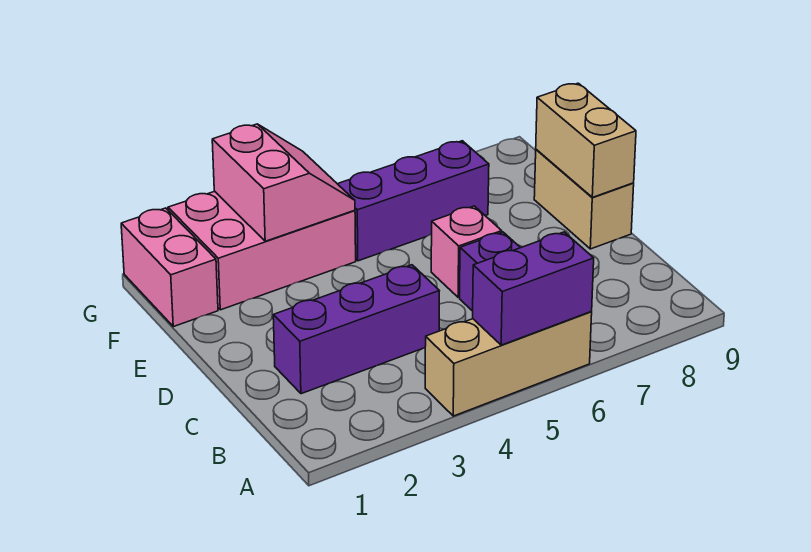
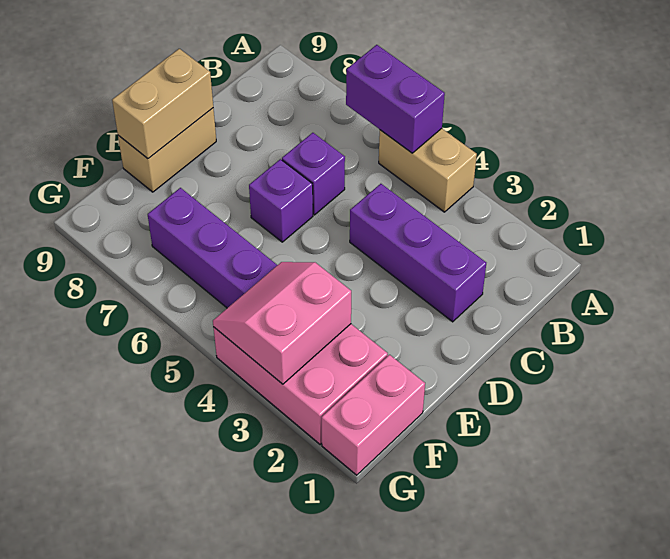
tan 1x3 brick [425,312,592,416] -> tan 1x2 brick [379,129,477,212]
pink 1x1 brick [431,206,502,297] -> purple 1x1 brick [249,159,313,242]

